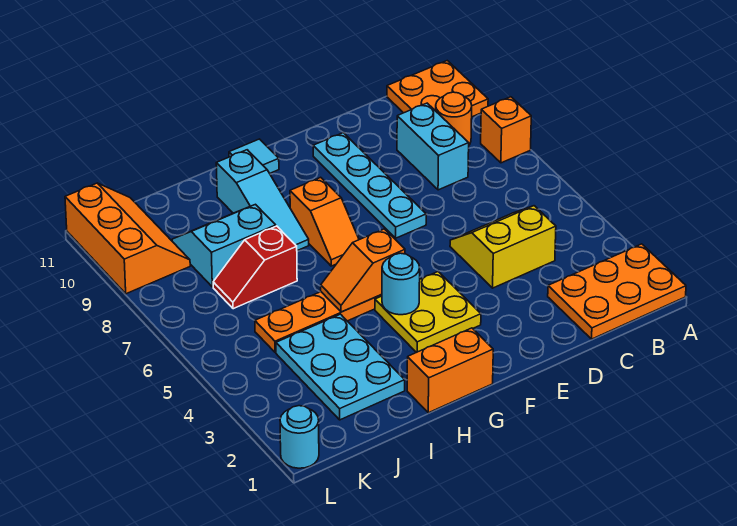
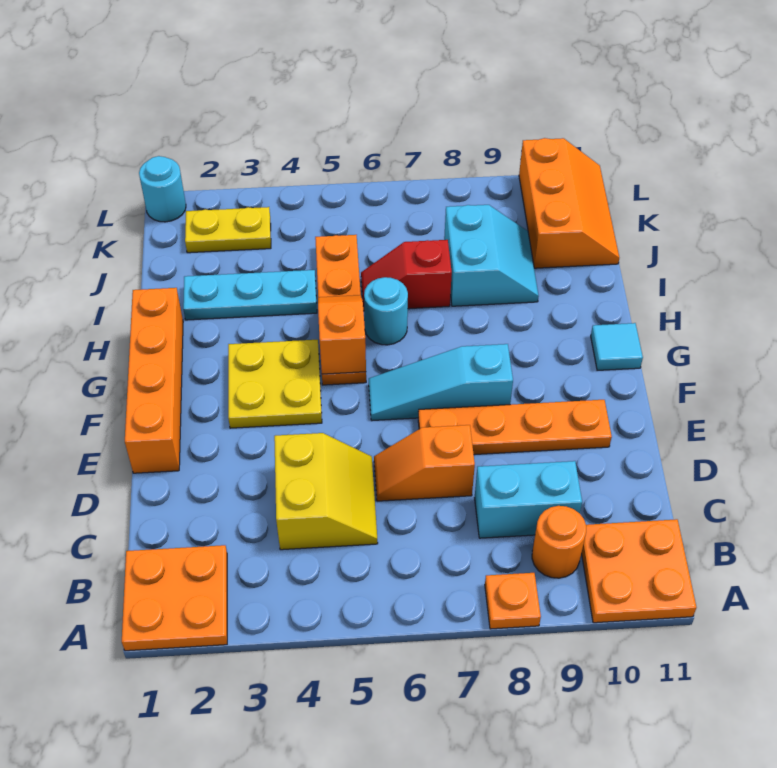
orange 2x3 plate [548,244,686,339] -> orange 2x2 plate [122,545,227,651]
orange 1x1 brick [481,97,531,163] -> orange 1x1 plate [485,573,541,629]
cyan 1x4 plate [313,133,426,238] -> orange 1x4 plate [418,400,612,455]
orange 1x2 brick [407,328,493,413] -> orange 1x4 brick [125,288,183,473]
cyan 1x1 round brick [382,253,420,315] -> cyan 1x1 round brick moved to [364,277,408,345]
orange 1x2 slope [290,177,359,266] -> orange 1x2 slope moved to [374,425,475,501]
cyan 1x3 slope [216,150,309,251] -> cyan 1x3 slope moved to [369,344,513,421]
cyan 2x3 plate [276,314,405,420] -> cyan 1x3 plate [183,270,317,320]
red 1x2 slope [213,226,297,309] -> red 1x2 slope turned to [361,240,452,311]
none -> yellow 1x2 plate [185,207,271,253]
orange 2x3 slope [65,183,190,294] -> orange 2x3 slope turned to [519,138,619,268]

